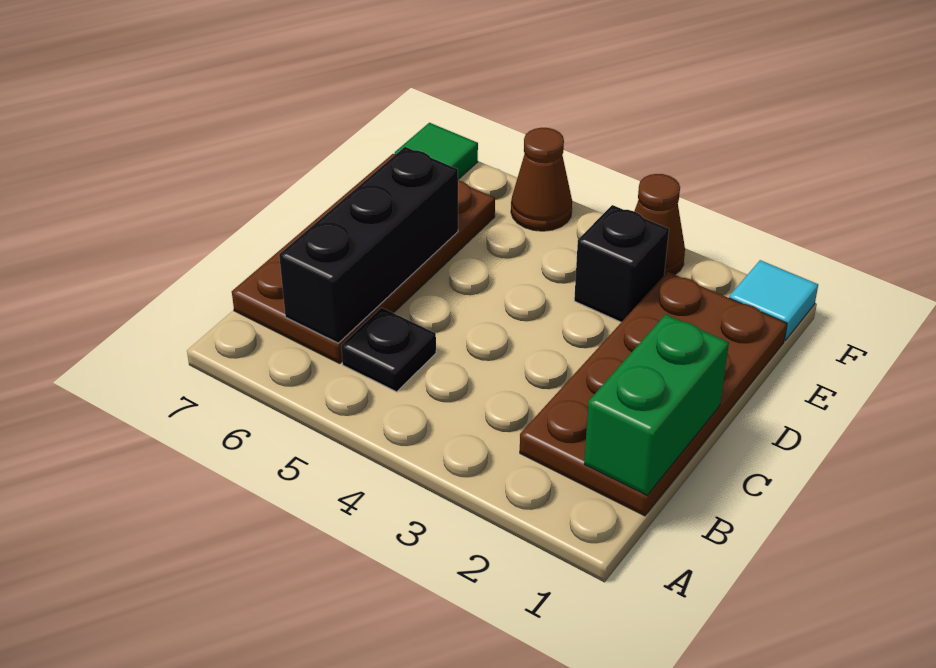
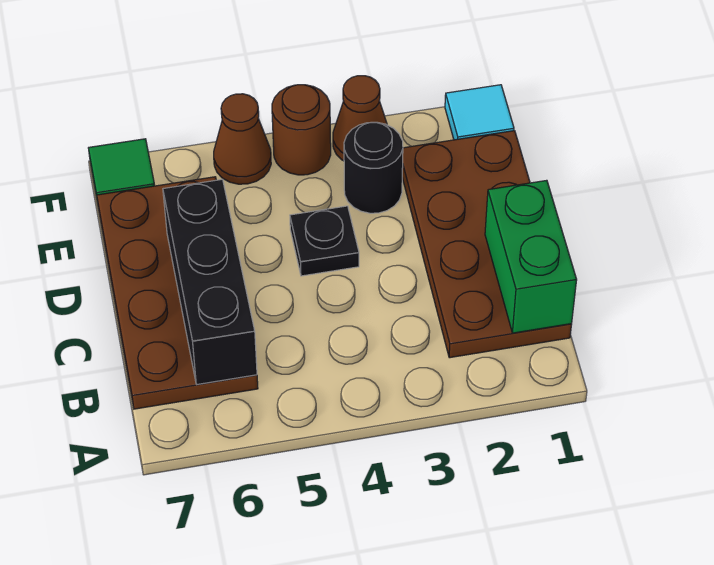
black 1x1 plate [341,308,436,392] -> black 1x1 plate moved to [290,206,359,276]
black 1x1 brick [574,205,669,322] -> black 1x1 round brick [344,122,403,213]
none -> brown 1x1 round brick [272,85,331,175]

